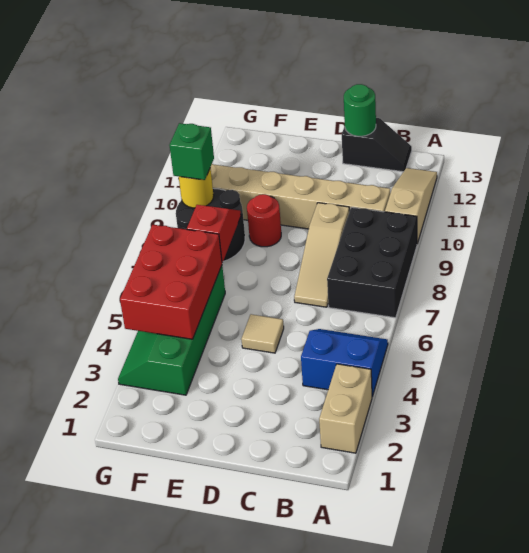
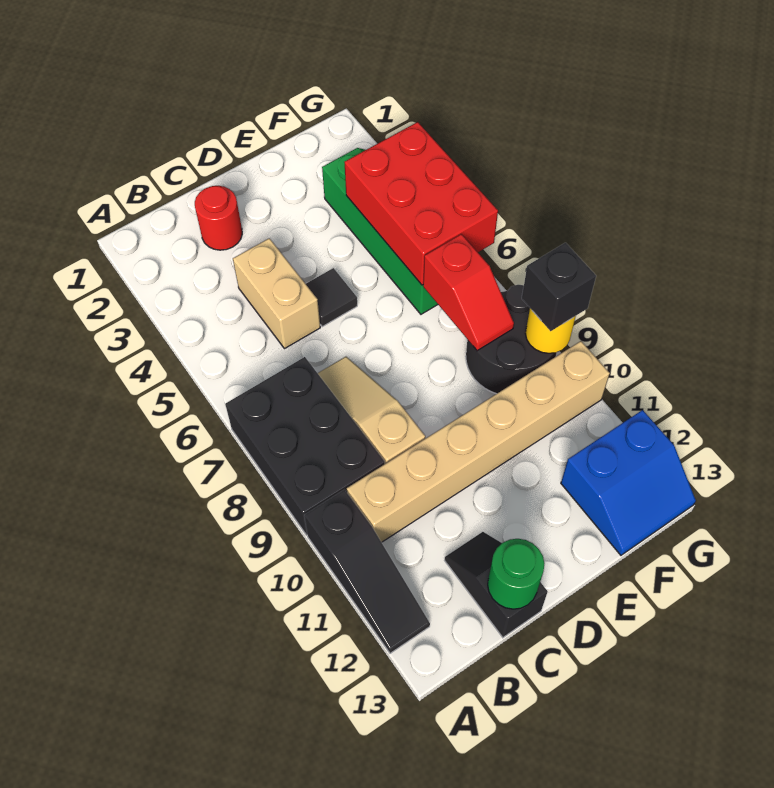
tan 1x2 brick [319,364,372,453] -> tan 1x2 brick moved to [233,238,320,349]
blue 2x2 slope [301,329,388,397] -> blue 2x2 slope moved to [561,410,696,555]
tan 1x3 slope [385,168,437,244] -> black 1x3 slope [304,490,430,653]
black 1x2 slope [342,118,412,172] -> black 1x2 slope turned to [445,532,548,637]
tan 1x1 tile [241,314,284,353] -> black 1x1 tile [306,268,357,327]
red 1x1 round brick [247,194,281,247] -> red 1x1 round brick moved to [195,186,242,250]
green 1x1 brick [169,123,214,180] -> black 1x1 brick [522,243,596,331]

